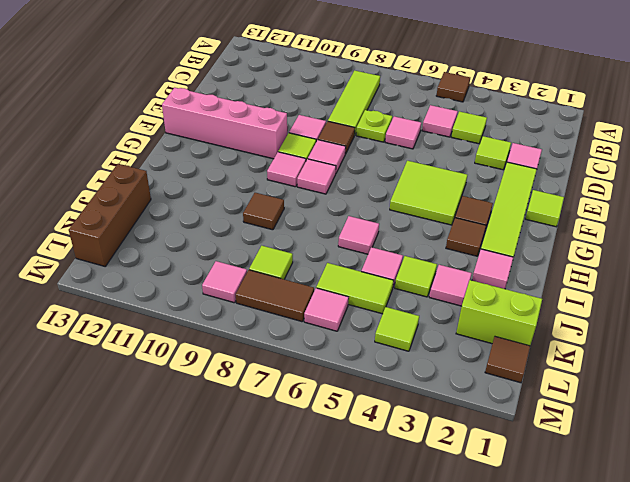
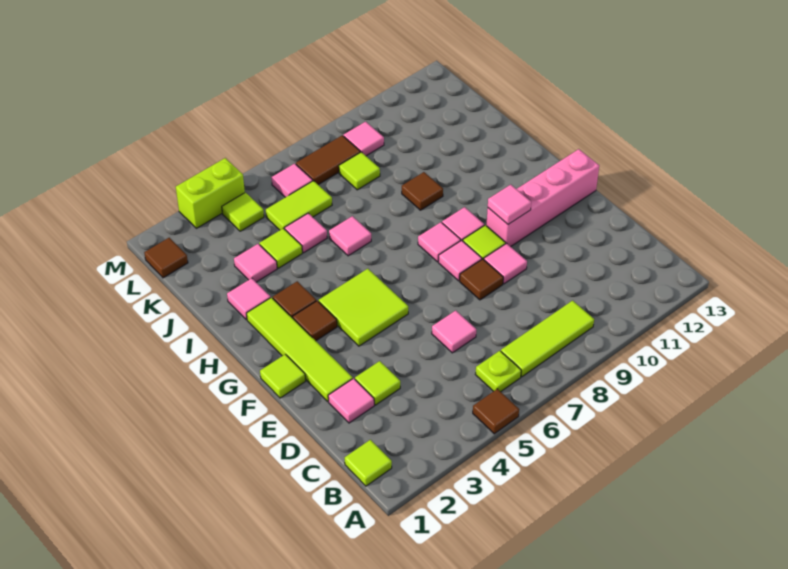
lime 1x3 tile [328,71,380,135] -> lime 1x3 tile turned to [501,301,594,377]
lime 1x1 tile [451,111,487,144] -> lime 1x1 tile moved to [345,440,392,486]
pink 1x1 tile [422,105,458,137] -> pink 1x1 tile moved to [488,185,531,224]
lime 1x1 plate [356,110,392,142] -> lime 1x1 plate moved to [475,351,521,392]
brown 1x3 brick [69,164,151,266] -> none
lime 1x2 brick [456,280,542,346] -> lime 1x2 brick moved to [176,158,245,228]

